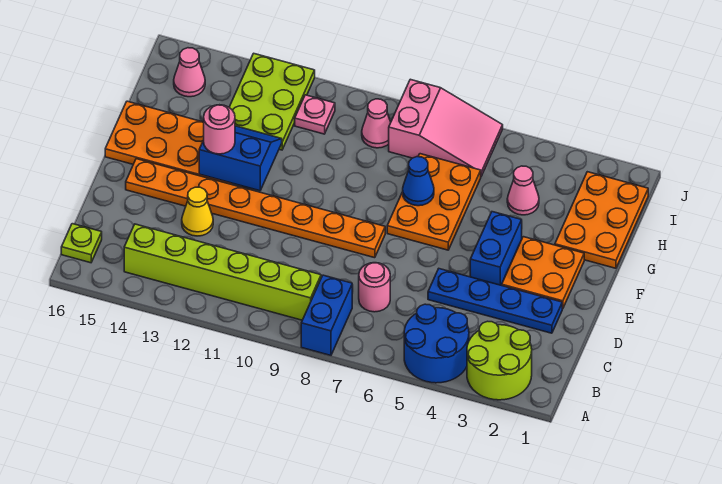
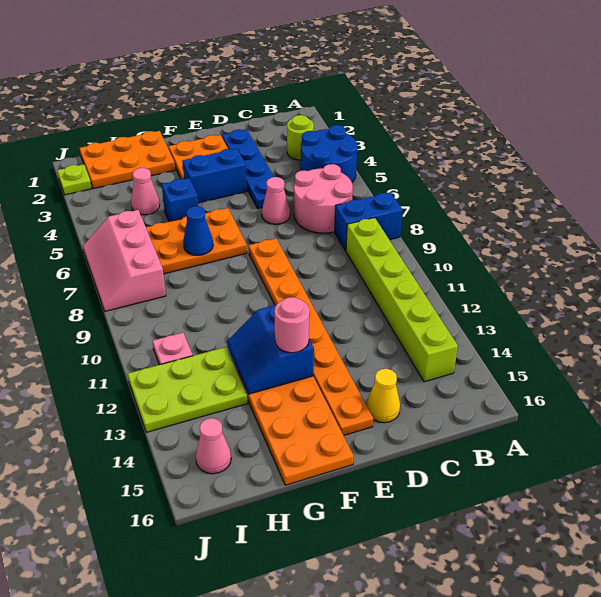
lime 2x2 round brick [467,321,532,400] -> lime 1x1 round brick [287,115,314,160]
lime 1x1 plate [61,224,102,263] -> lime 1x1 plate moved to [57,164,92,195]
pink 1x1 round brick [359,263,390,312] -> pink 2x2 round brick [294,164,353,233]
yellow 1x1 cone [182,187,213,236] -> yellow 1x1 cone moved to [367,369,400,423]
none -> blue 1x1 brick [162,178,198,222]
pink 2x3 slope [389,79,503,176] -> pink 2x3 slope turned to [83,210,166,311]
pink 1x1 cone [362,99,391,148] -> pink 1x1 cone moved to [262,177,290,224]

